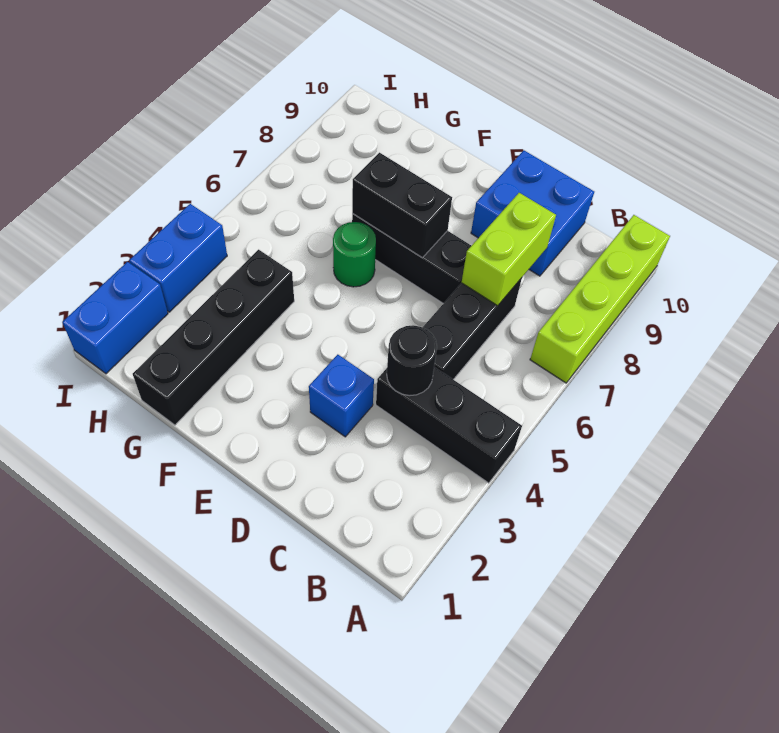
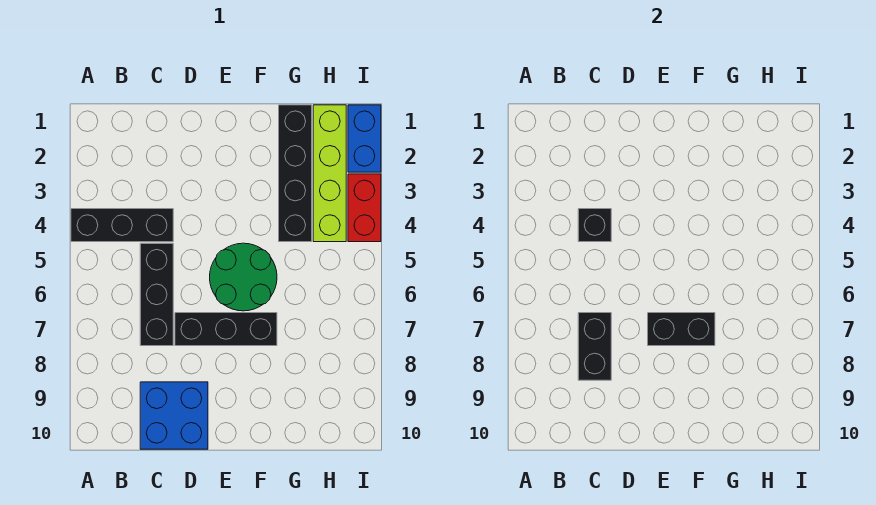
lime 1x4 brick [530,215,670,383] -> lime 1x4 brick moved to [313,105,346,242]
black 1x1 round brick [387,325,437,396] -> black 1x1 brick [578,209,611,242]
lime 1x2 brick [462,193,556,306] -> black 1x2 brick [578,313,611,380]
blue 1x1 brick [309,355,374,437] -> none
green 1x1 round brick [333,222,376,287] -> green 2x2 round brick [210,243,277,311]
blue 1x2 brick [129,204,227,312] -> red 1x2 brick [348,174,381,242]

